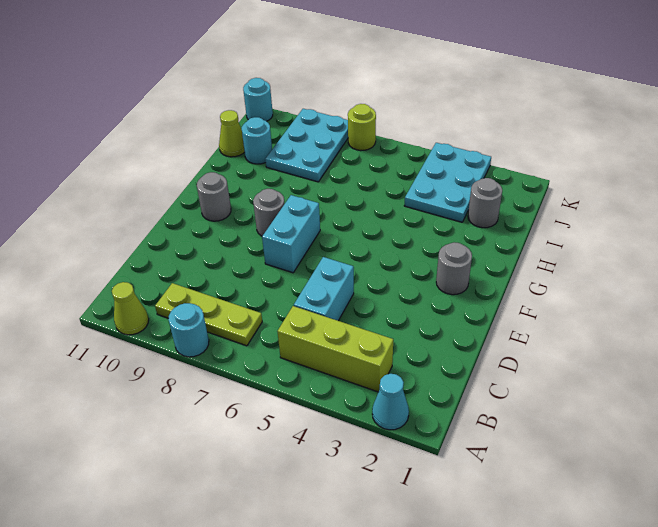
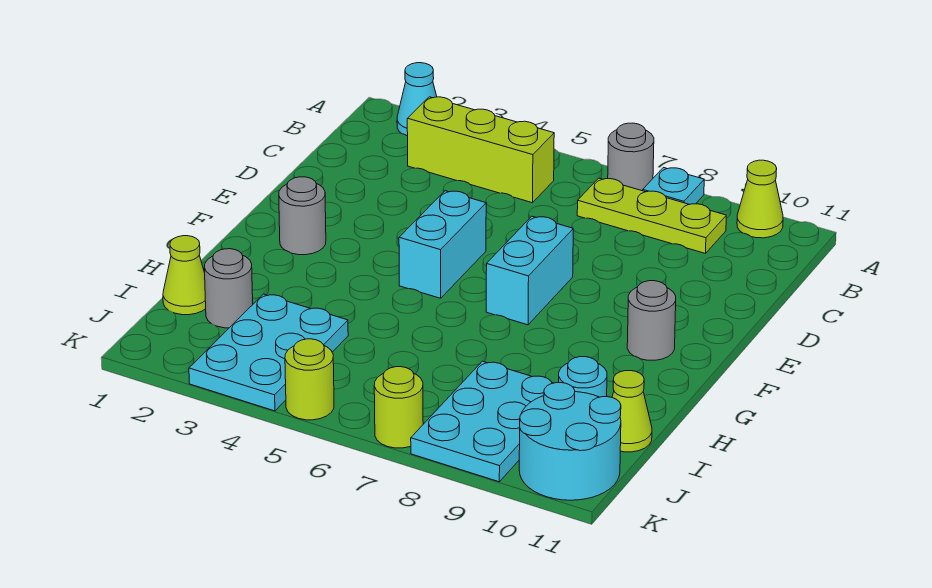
cyan 1x1 round brick [168,303,209,357] -> cyan 1x1 plate [643,168,704,204]
cyan 1x2 brick [294,257,354,321] -> cyan 1x2 brick moved to [399,191,486,298]
grey 1x1 round brick [253,189,285,236] -> grey 1x1 round brick moved to [608,123,654,191]
none -> lime 1x1 cone [163,236,206,315]
none -> lime 1x1 round brick [285,339,334,420]
cyan 1x1 round brick [243,78,273,121] -> cyan 2x2 round brick [519,383,621,500]

